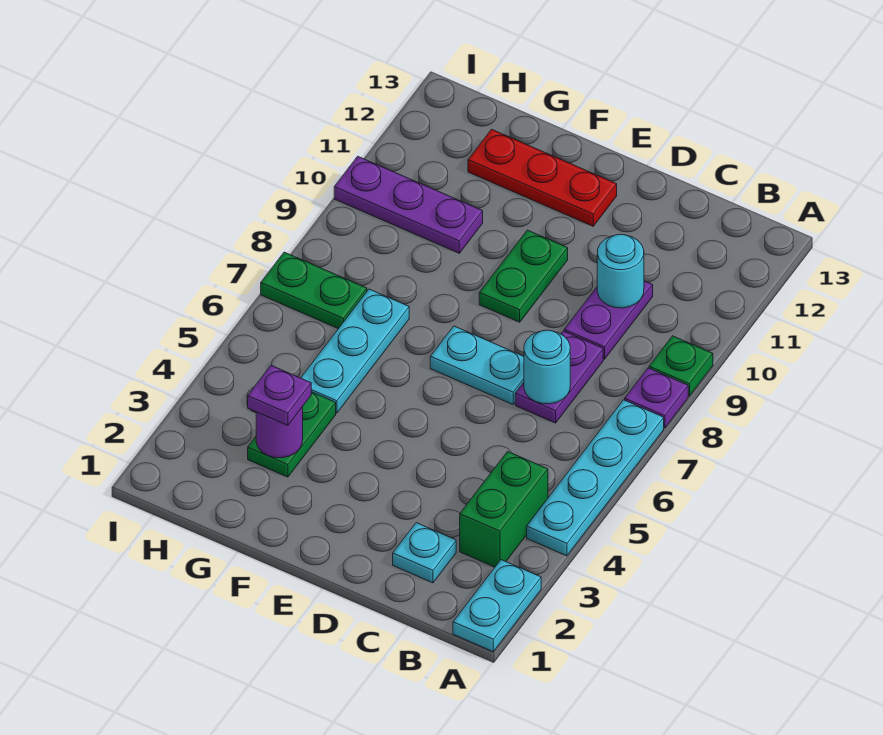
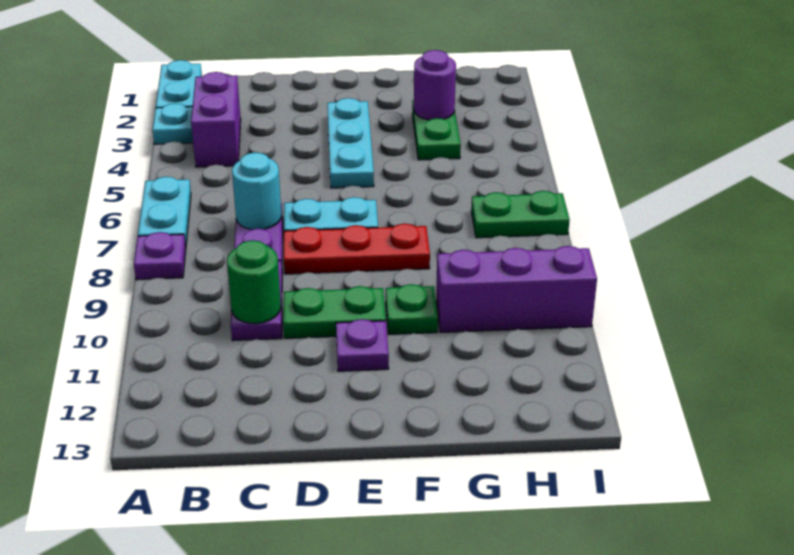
cyan 1x4 plate [527,400,664,556] -> cyan 1x2 plate [138,177,191,246]
green 1x1 plate [649,336,713,396] -> green 1x1 plate moved to [386,284,438,334]
green 1x2 brick [460,451,548,567] -> purple 1x2 brick [191,72,241,167]
cyan 1x1 plate [393,523,456,583] -> cyan 1x1 plate moved to [152,103,193,144]
cyan 1x1 round brick [597,234,644,308] -> green 1x1 round brick [227,240,281,324]
green 1x2 plate [479,230,568,322] -> green 1x2 plate turned to [283,286,386,338]
red 1x3 plate [468,129,617,226] -> red 1x3 plate moved to [284,224,430,274]
purple 1x1 plate [248,365,311,426] -> purple 1x1 plate moved to [336,319,389,371]
cyan 1x3 plate [301,289,409,413] -> cyan 1x3 plate moved to [327,98,374,188]
purple 1x3 plate [334,156,483,253] -> purple 1x3 brick [436,246,597,333]

